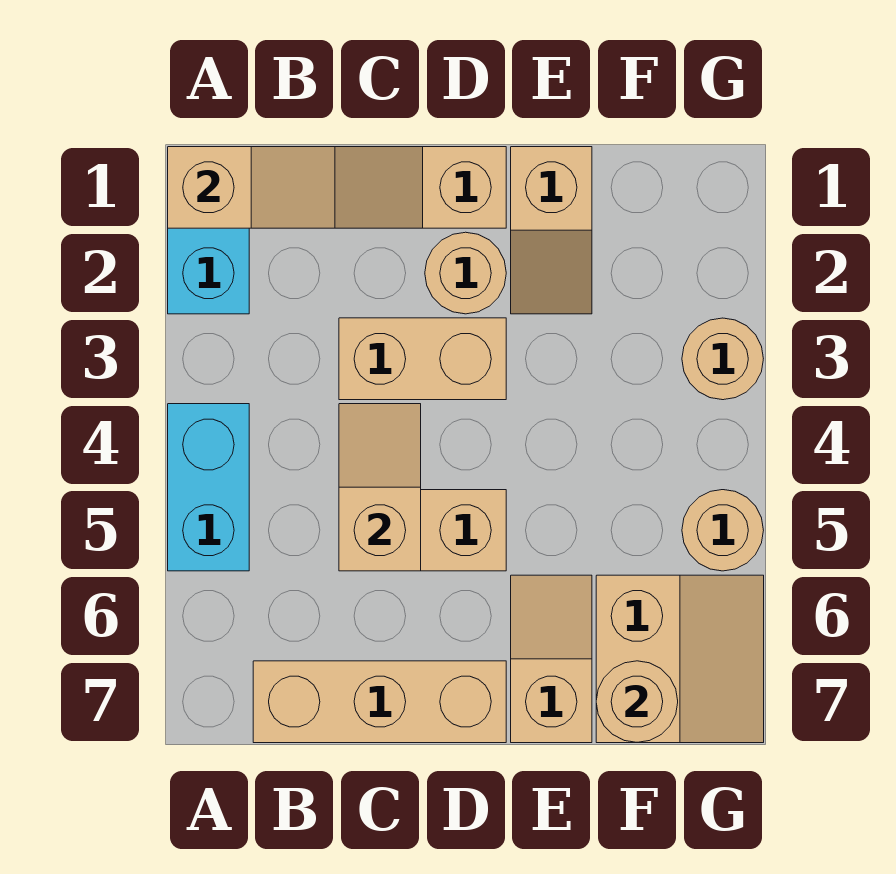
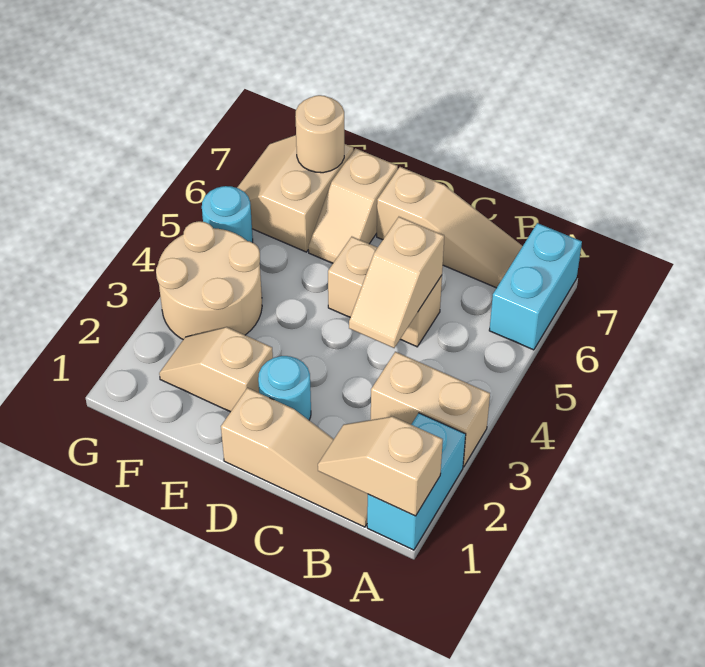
cyan 1x2 brick [168,404,249,571] -> cyan 1x2 brick moved to [489,223,582,350]
tan 1x3 brick [253,661,506,743] -> tan 1x3 slope [377,167,523,288]
tan 1x2 brick [339,318,506,400] -> tan 1x2 brick moved to [371,352,490,467]
tan 1x1 round brick [425,232,506,314] -> cyan 1x1 round brick [258,356,311,420]
tan 1x2 slope [511,147,592,314] -> tan 1x2 slope turned to [159,327,273,412]
tan 1x1 round brick [682,318,763,400] -> tan 2x2 round brick [156,221,262,339]
tan 1x1 round brick [682,490,764,571] -> cyan 1x1 round brick [202,186,253,242]

